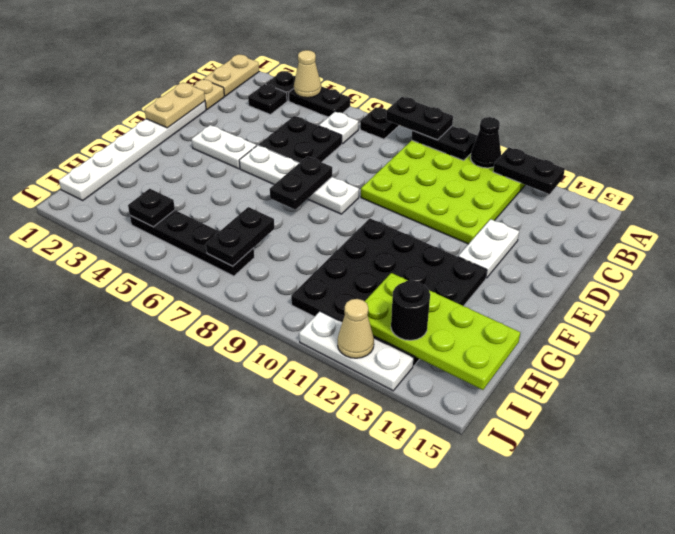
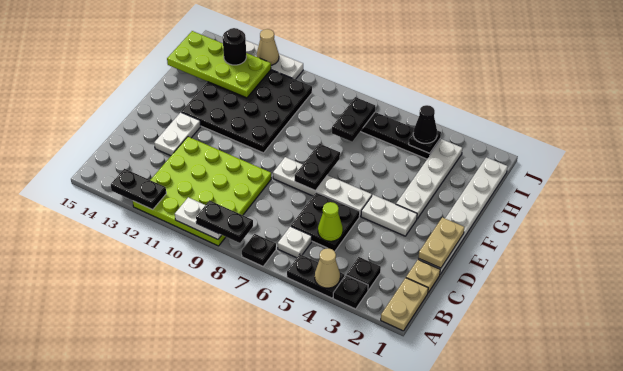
black 1x2 plate [412,126,477,161] -> white 1x2 plate [175,197,222,239]
black 1x1 cone [471,117,501,168] -> black 1x1 cone moved to [413,105,437,143]
none -> lime 1x1 cone [318,202,343,241]
none -> white 1x4 plate [396,139,462,219]

